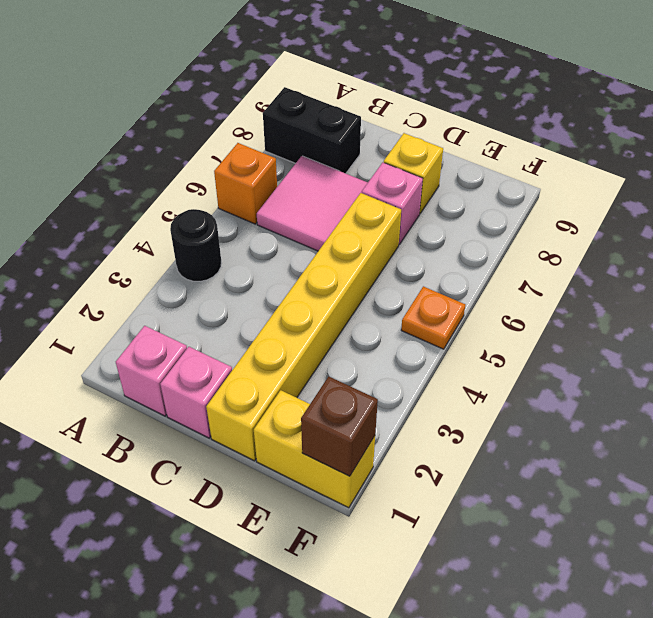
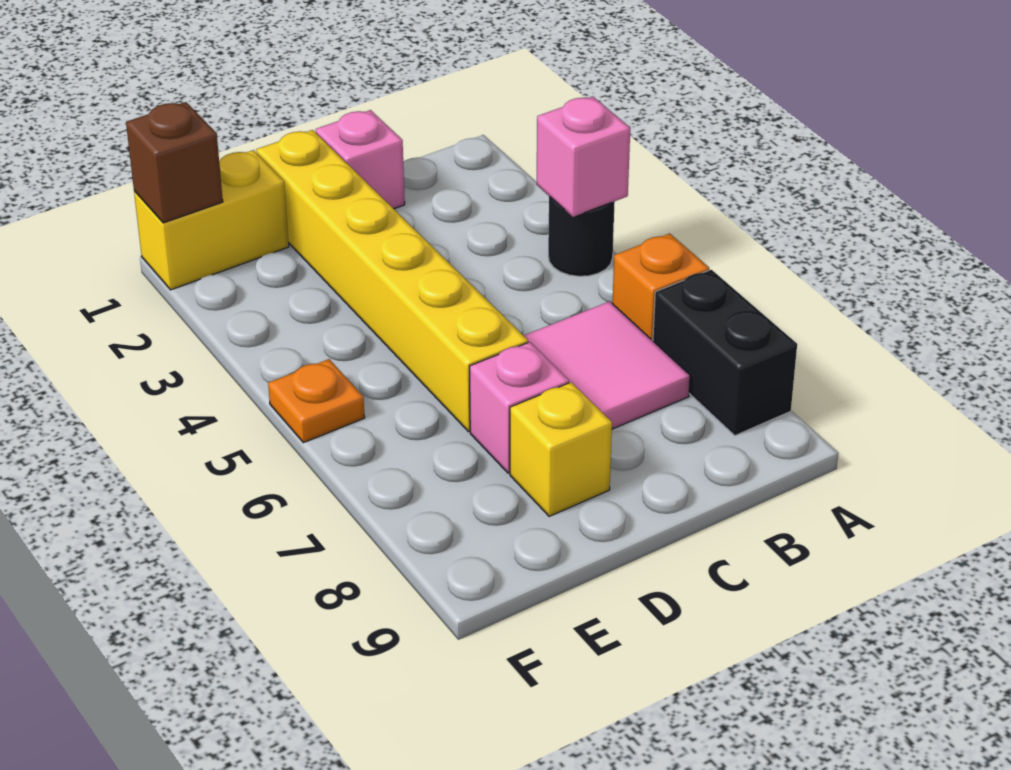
black 1x2 brick [263,87,361,173] -> black 1x2 brick turned to [653,270,797,435]
pink 1x1 brick [116,326,187,416] -> pink 1x1 brick moved to [537,96,630,217]

